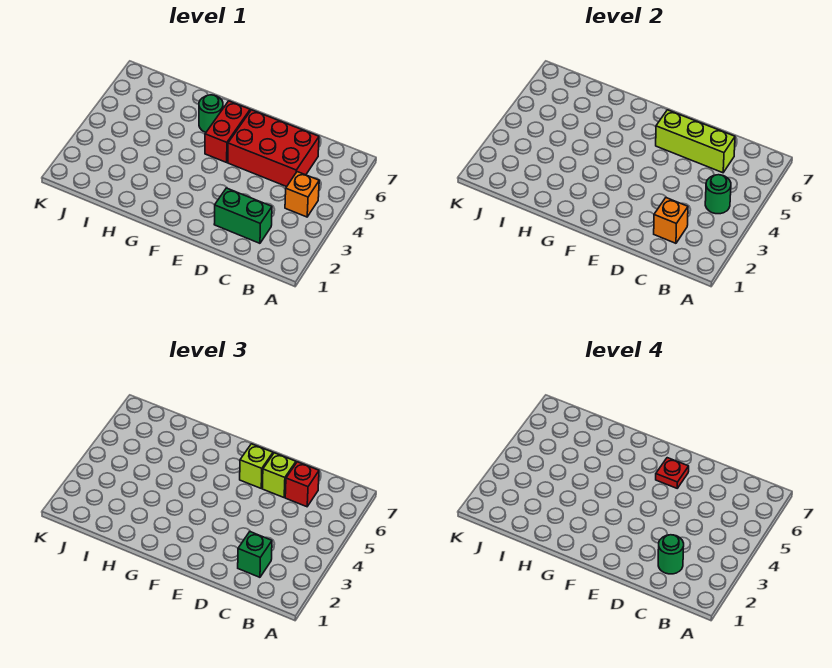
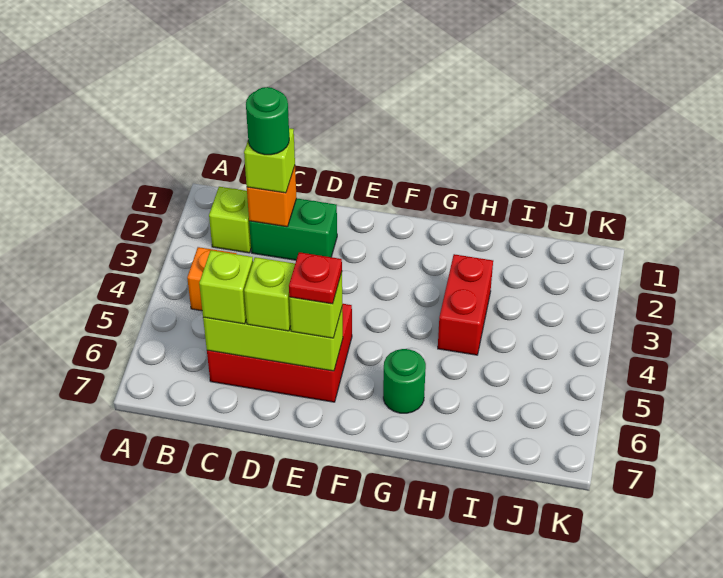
none -> lime 1x1 brick [209,187,251,253]
green 1x1 round brick [705,175,731,214] -> none
green 1x1 brick [238,532,272,577] -> lime 1x1 brick [244,128,295,193]
red 1x1 brick [285,462,319,507] -> lime 1x1 brick [199,250,253,324]
red 1x2 brick [205,101,250,162] -> red 1x2 brick moved to [438,254,493,355]

